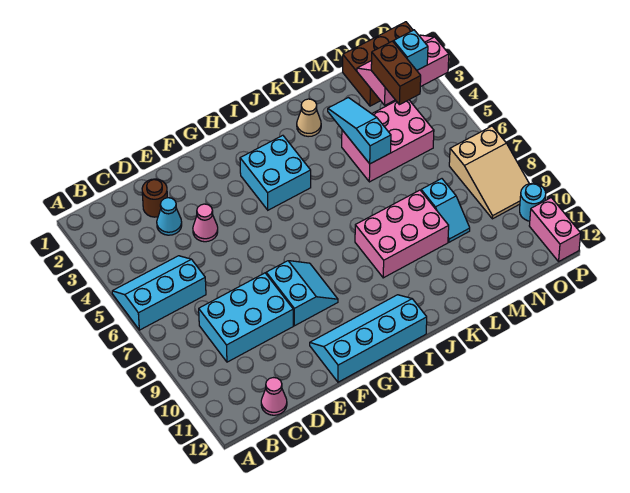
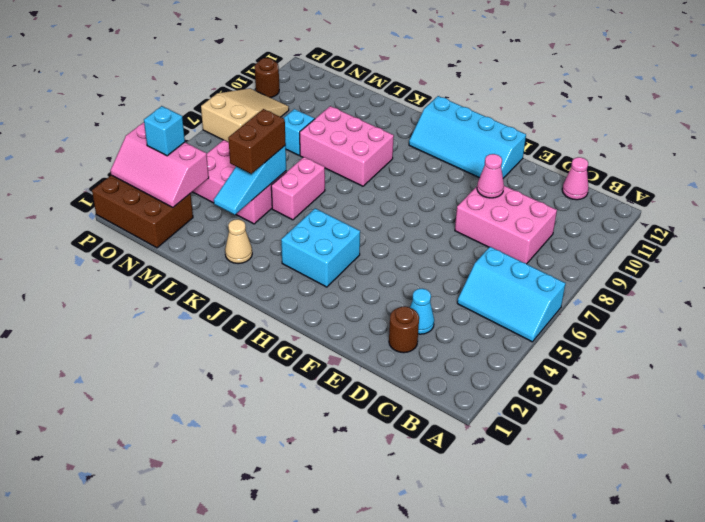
cyan 2x3 brick [199,273,293,362] -> pink 2x3 brick [455,186,557,264]
pink 1x1 cone [193,204,218,242] -> pink 1x1 cone moved to [477,154,504,198]
cyan 2x2 slope [266,261,338,326] -> none
brown 1x2 brick [371,41,421,105] -> brown 1x2 brick moved to [228,109,286,174]
cyan 1x1 round brick [520,183,546,221] -> brown 1x1 round brick [255,58,279,98]
pink 1x2 brick [529,198,581,261] -> pink 1x2 brick moved to [271,157,325,220]

